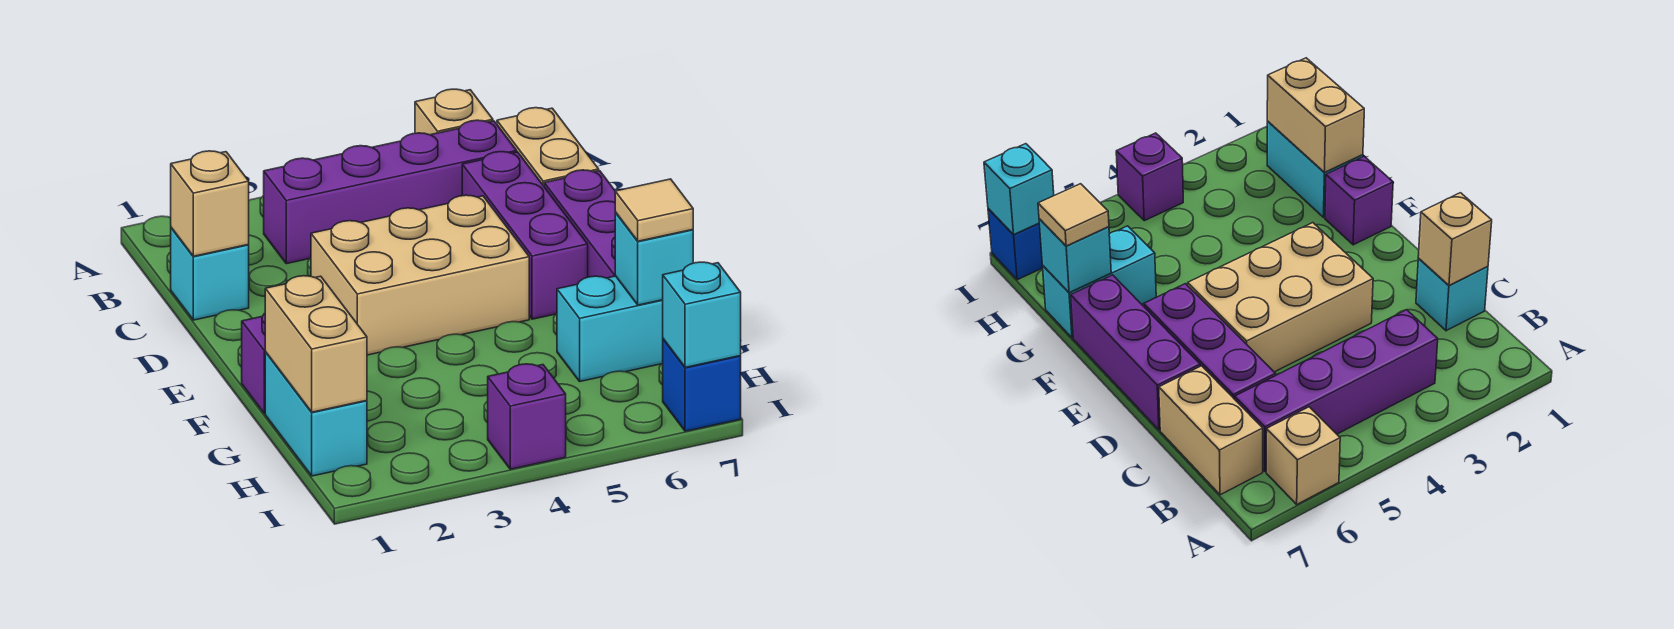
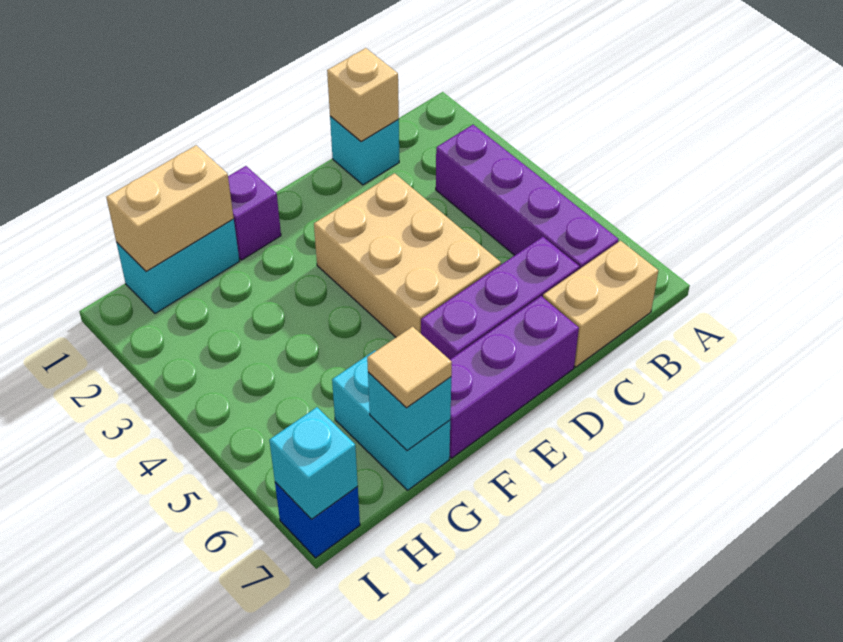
tan 1x1 brick [415,89,493,135] -> none
purple 1x1 brick [488,364,566,469] -> none

